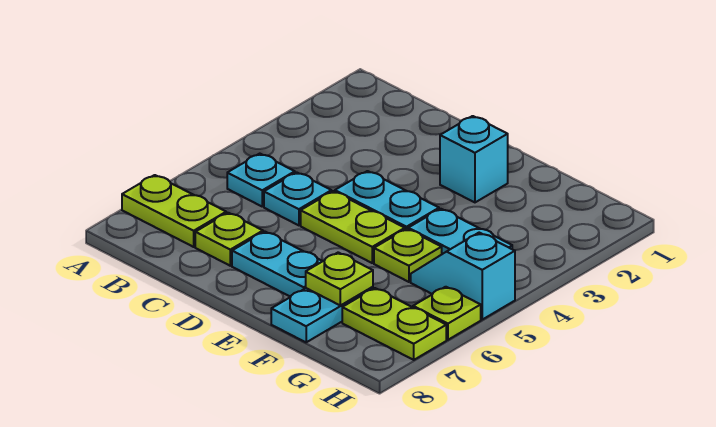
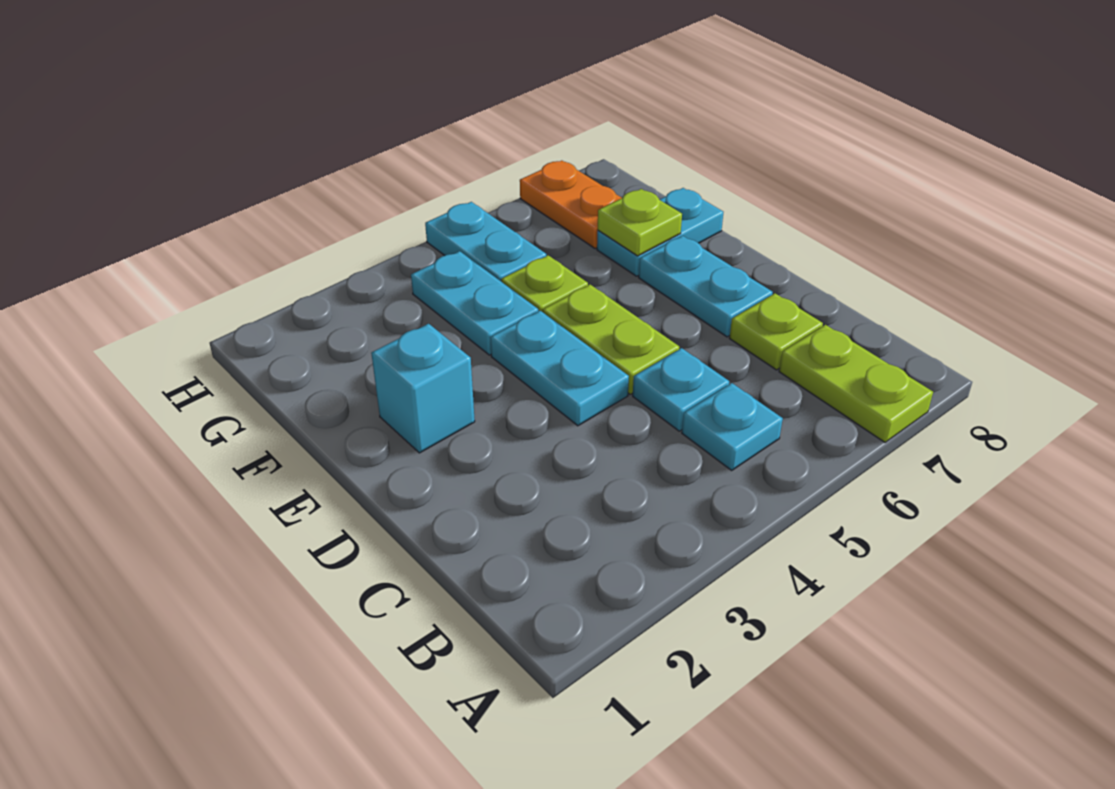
cyan 1x2 slope [411,233,515,319] -> cyan 1x2 plate [425,202,546,281]
lime 1x2 plate [342,288,446,360] -> orange 1x2 plate [520,161,621,249]
lime 1x1 plate [413,287,481,340] -> none

